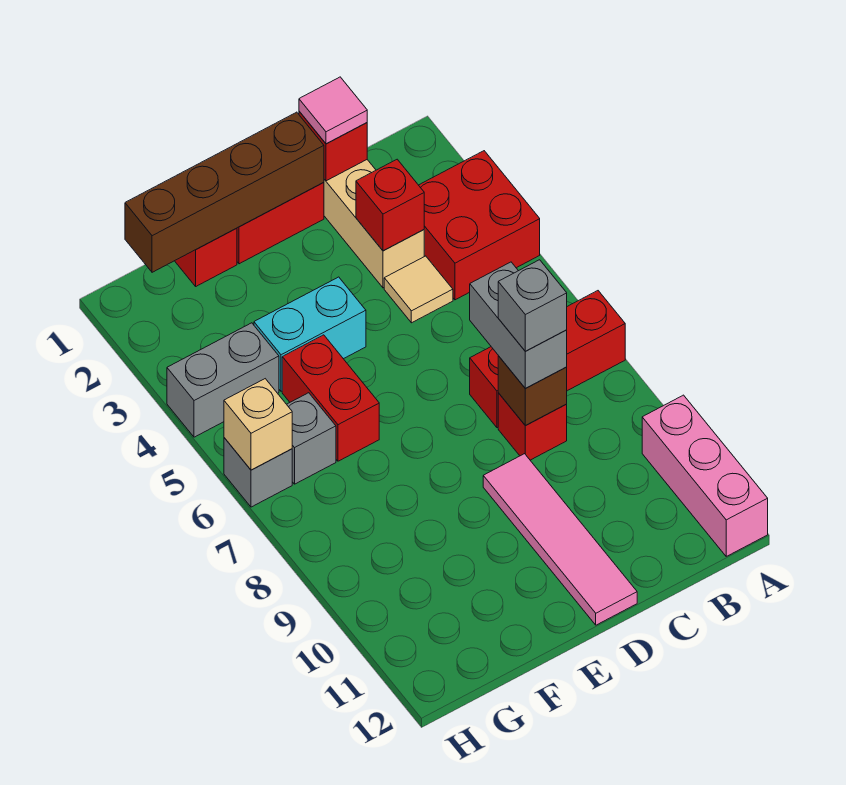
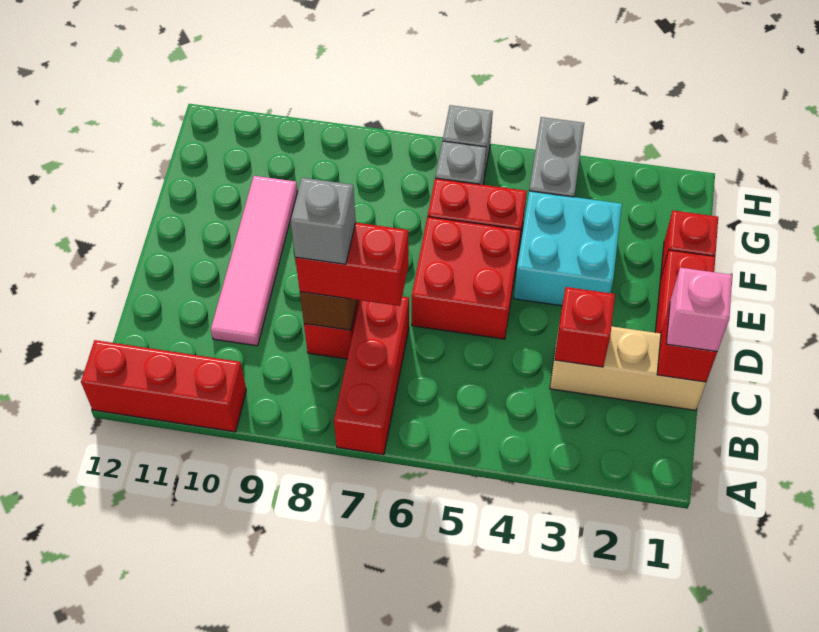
red 2x2 brick [419,151,540,300] -> red 2x2 brick moved to [412,217,521,339]
pink 1x3 brick [642,395,768,556] -> red 1x3 brick [81,340,246,432]
pink 1x1 tile [299,77,367,144] -> pink 1x1 brick [666,268,732,352]
tan 1x1 tile [384,256,453,323] -> none
grey 1x2 brick [470,262,567,388] -> red 1x2 brick [295,223,409,306]
brown 1x4 brick [125,112,324,272] -> none
pink 1x4 tile [483,454,637,625] -> pink 1x4 tile turned to [211,176,297,346]
cyan 1x2 brick [254,277,366,391] -> cyan 2x2 brick [514,191,622,306]
tan 1x1 brick [224,379,292,470] -> none

